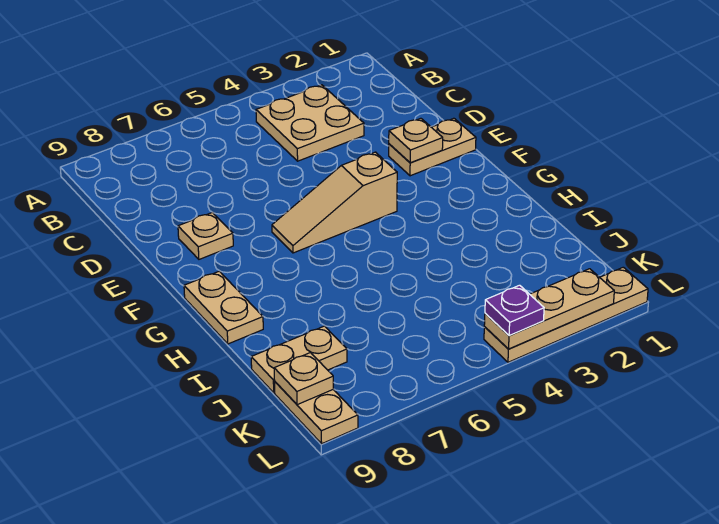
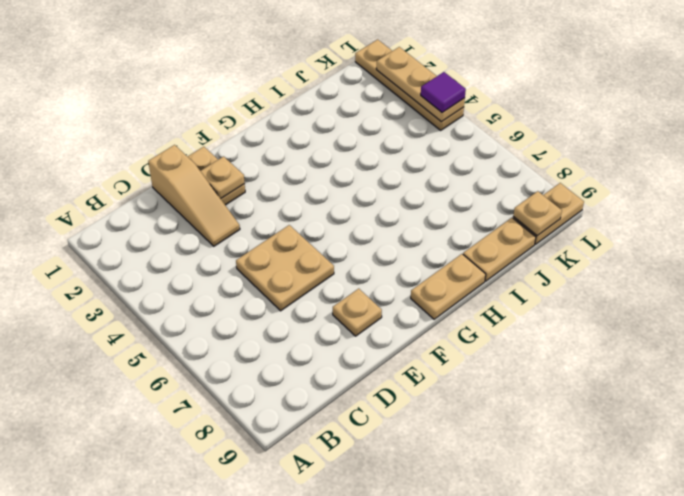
tan 2x2 plate [256,85,364,161] -> tan 2x2 plate moved to [236,225,334,311]
tan 1x3 slope [272,152,397,253] -> tan 1x3 slope moved to [148,145,240,246]
tan 1x2 plate [251,326,347,393] -> tan 1x2 plate turned to [463,218,536,281]
purple 1x1 plate [485,285,544,336] -> purple 1x1 tile [421,72,466,112]

